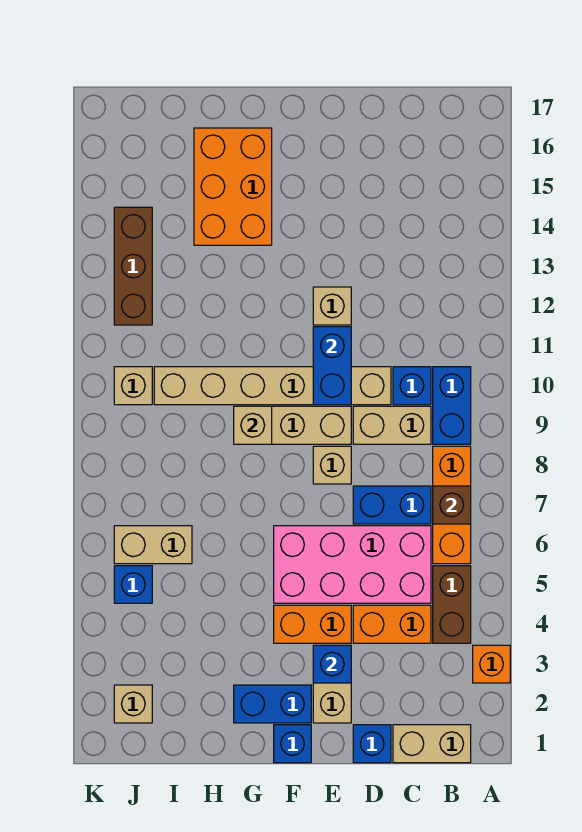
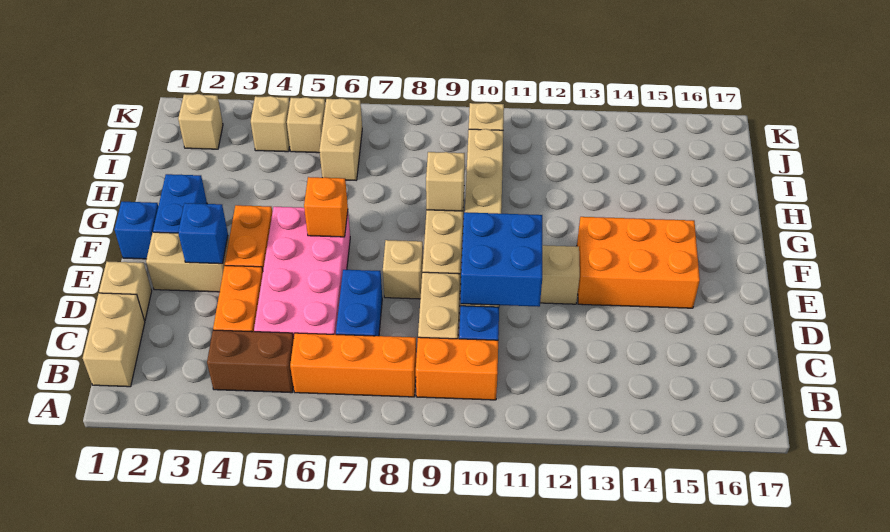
orange 1x1 brick [473,645,510,683] -> orange 1x1 brick moved to [304,177,348,237]
brown 1x1 brick [433,486,471,524] -> none
blue 1x2 brick [433,367,471,444] -> orange 1x2 brick [416,337,498,400]
blue 1x1 brick [353,725,391,763] -> tan 1x1 brick [99,261,152,321]
blue 1x2 brick [313,327,351,405] -> blue 2x2 brick [461,212,542,307]
orange 2x3 brick [194,128,272,245] -> orange 2x3 brick moved to [577,217,700,308]
none -> tan 1x1 brick [251,96,290,152]
blue 1x1 brick [114,566,152,603] -> tan 1x1 brick [287,97,325,153]
brown 1x3 brick [114,207,152,325] -> none

